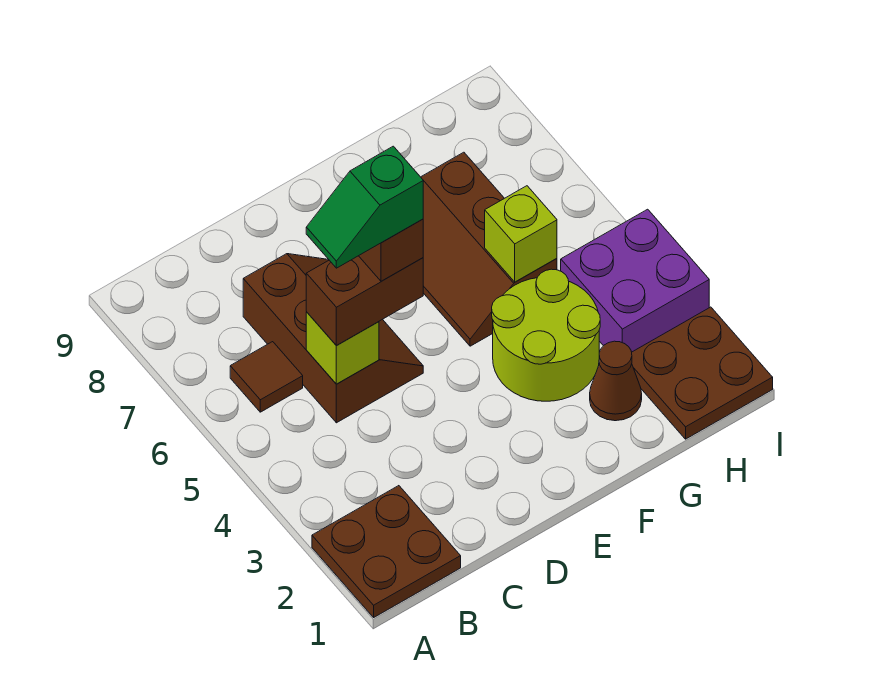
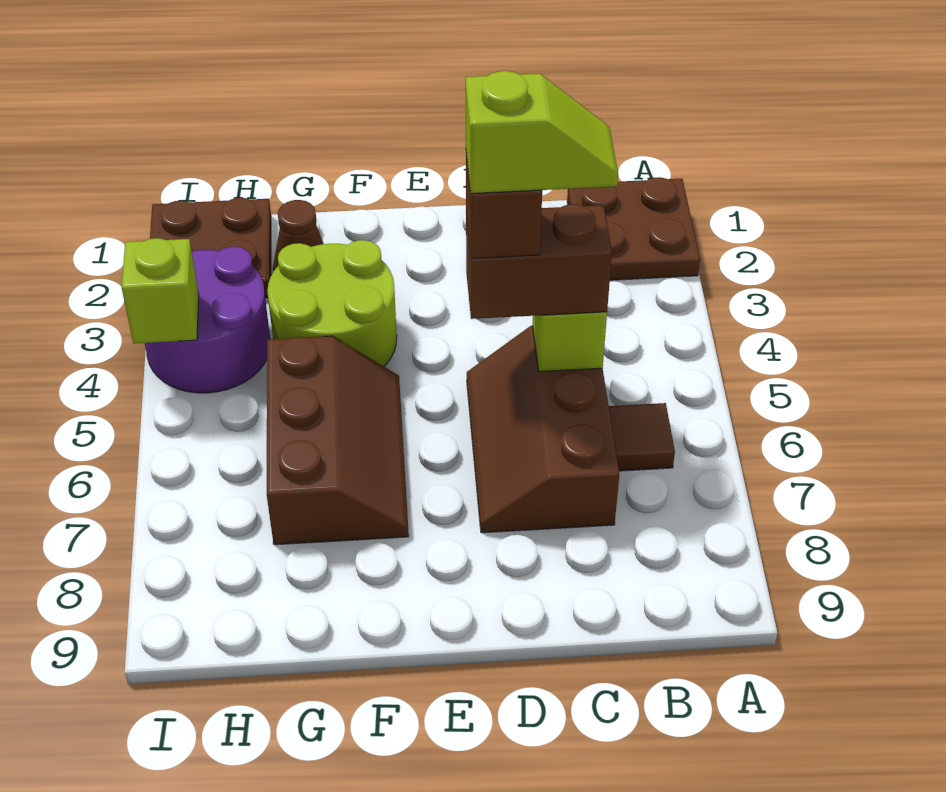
green 1x2 slope [306,146,423,268] -> lime 1x2 slope [466,71,618,193]
lime 1x1 brick [485,186,557,282] -> lime 1x1 brick moved to [122,238,199,344]
purple 2x2 brick [561,209,709,352] -> purple 2x2 round brick [145,247,270,393]

